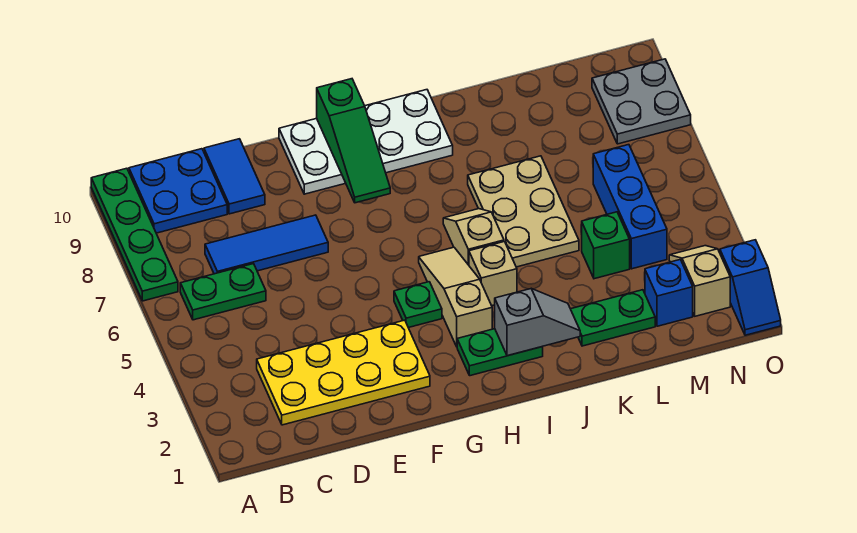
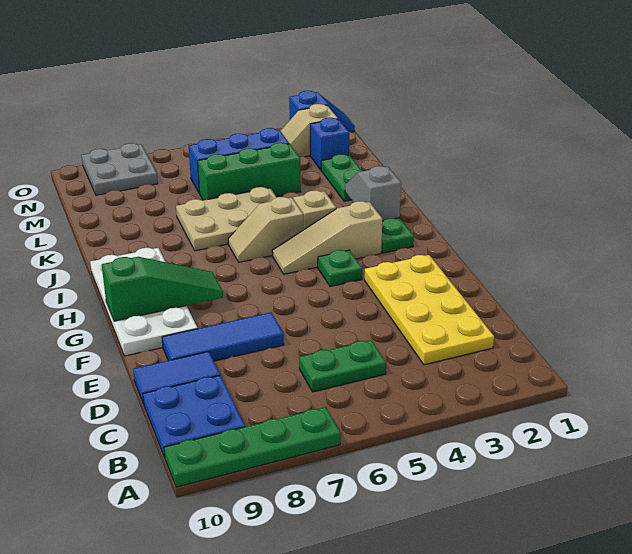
green 1x2 plate [180,264,266,320] -> green 1x2 plate turned to [299,340,386,392]
blue 1x3 tile [205,215,328,274] -> blue 1x3 tile turned to [162,313,284,361]
green 1x1 brick [582,212,630,279] -> green 1x3 brick [198,143,301,200]

